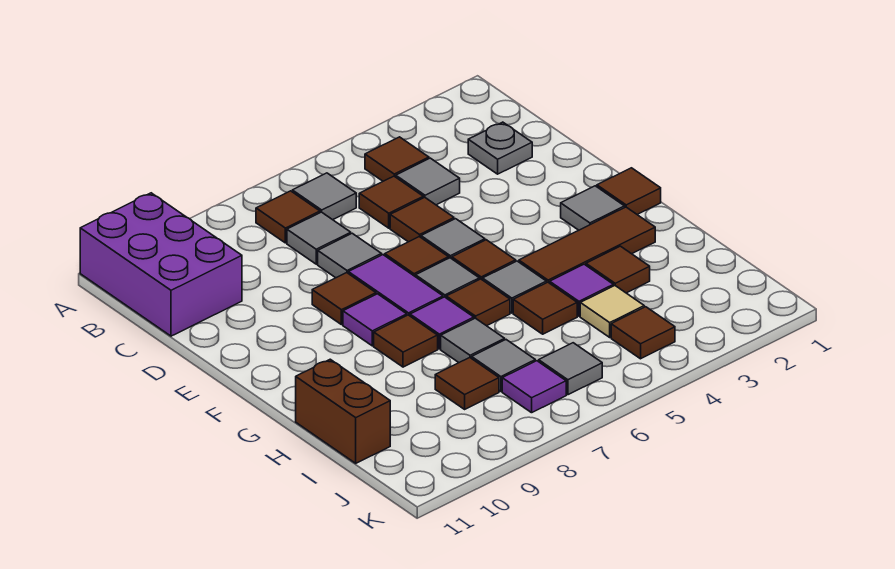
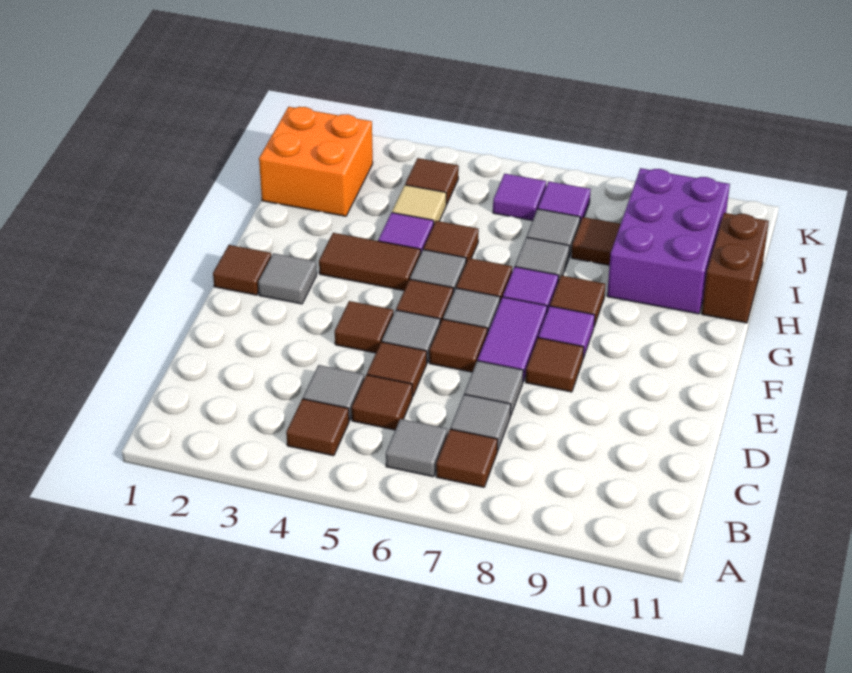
purple 2x3 brick [80,193,242,336] -> purple 2x3 brick moved to [607,168,730,314]
grey 1x1 plate [468,122,532,174] -> none
brown 1x3 tile [519,207,655,283] -> brown 1x2 tile [319,233,421,291]
brown 1x1 tile [586,246,650,293] -> brown 1x1 tile moved to [335,301,393,353]
none -> orange 2x2 brick [259,107,373,216]
grey 1x1 tile [539,343,602,395] -> purple 1x1 tile [493,174,546,221]

